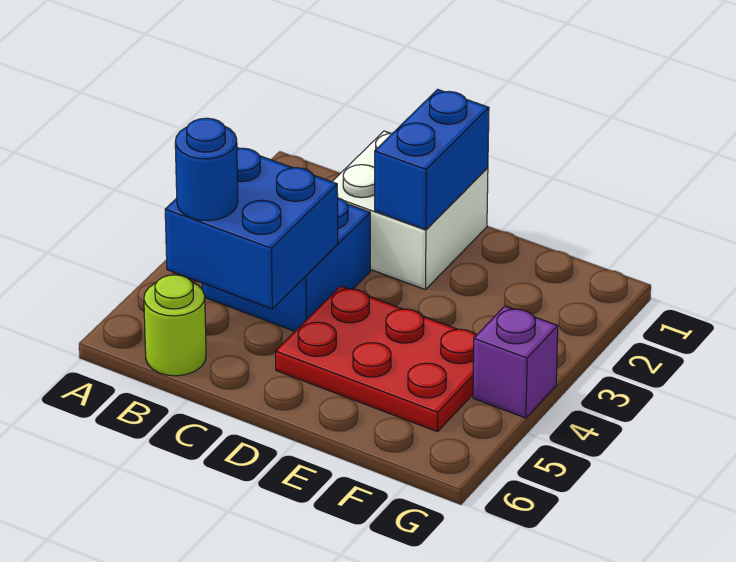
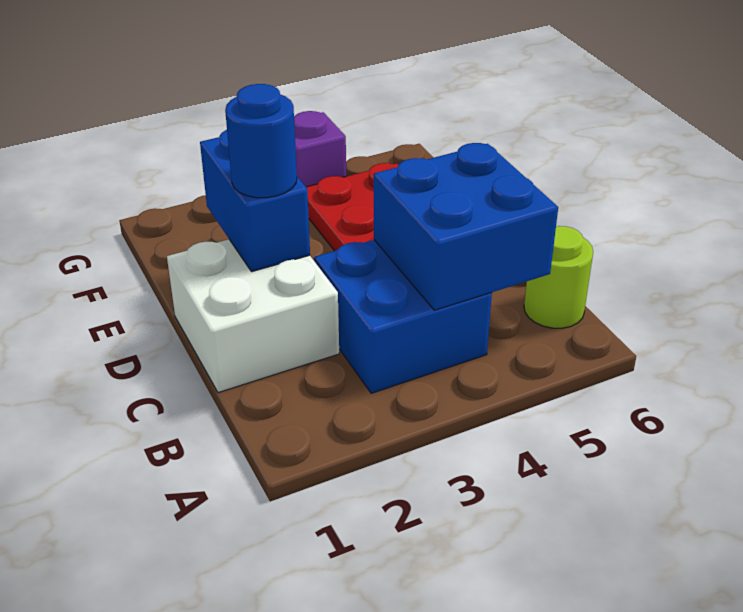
blue 1x1 round brick [175,118,238,221] -> blue 1x1 round brick moved to [225,84,297,198]
blue 1x2 brick [375,89,489,230] -> blue 1x2 brick turned to [200,130,310,272]

